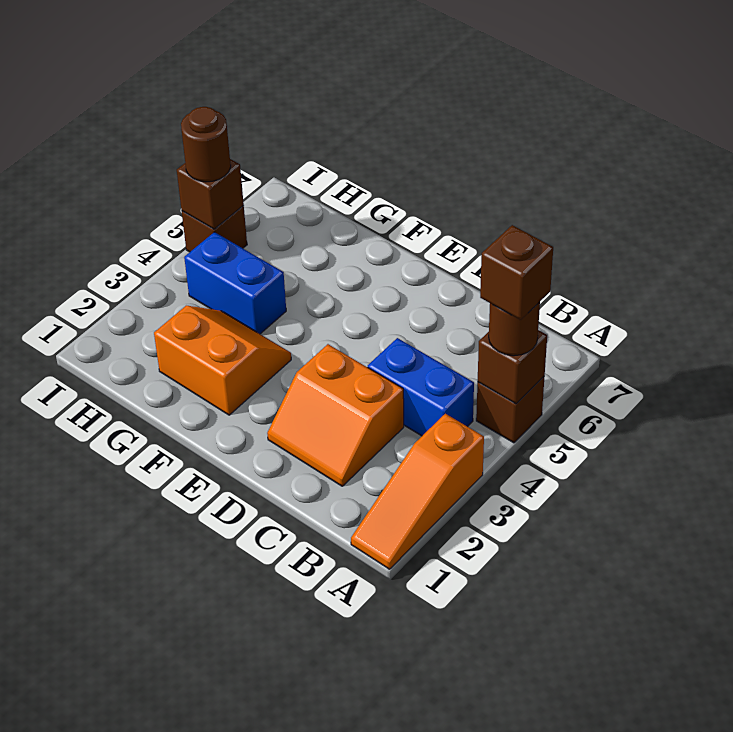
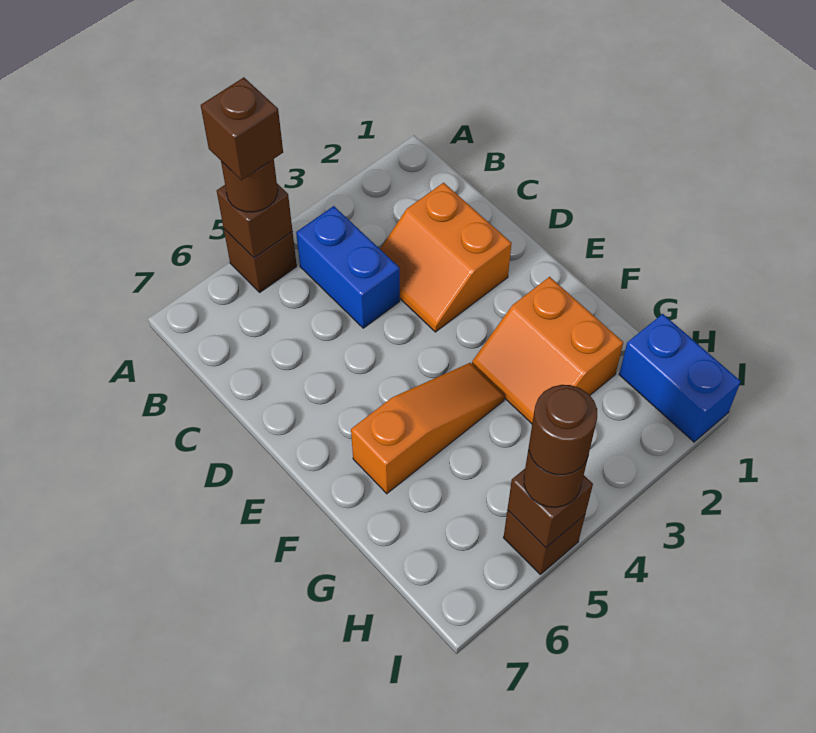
orange 1x3 slope [351,414,484,569] -> orange 1x3 slope moved to [351,363,505,494]
orange 2x2 slope [267,344,404,486] -> orange 2x2 slope turned to [380,183,512,332]
blue 1x2 brick [184,232,286,334] -> blue 1x2 brick moved to [619,314,741,442]
none -> brown 1x1 round brick [529,385,597,475]

